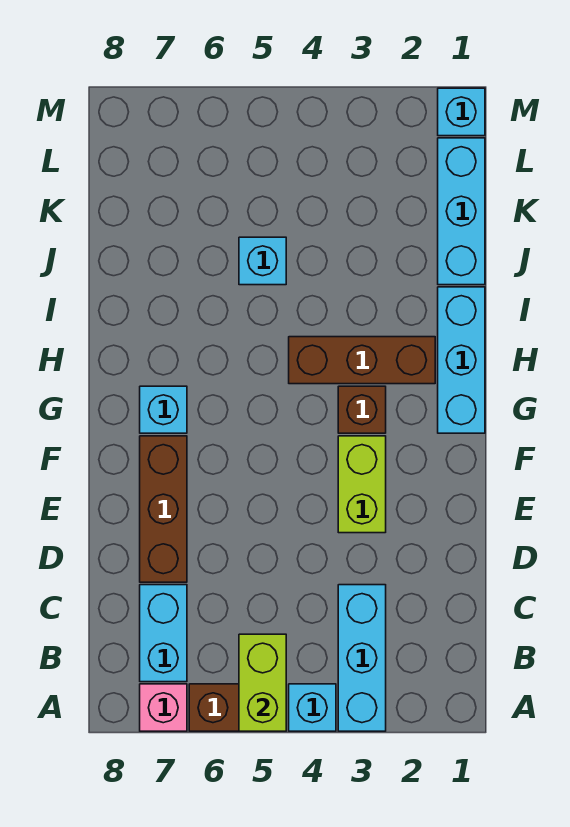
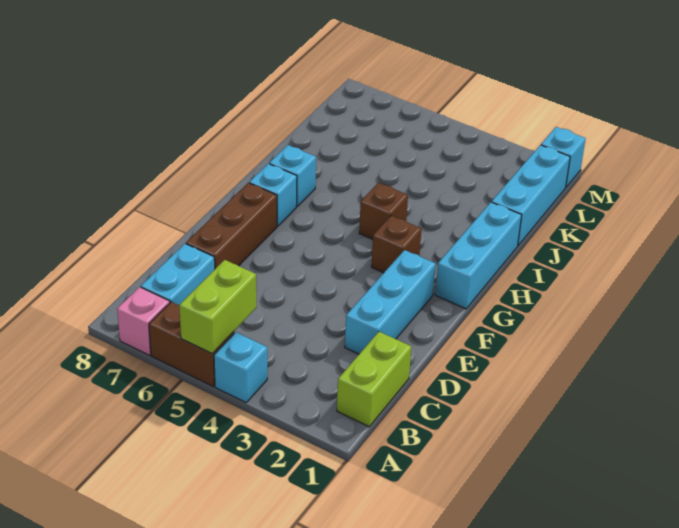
cyan 1x3 brick [338,585,386,731] -> cyan 1x3 brick moved to [345,250,436,354]
lime 1x2 brick [338,436,386,533] -> lime 1x2 brick moved to [337,332,411,427]
brown 1x3 brick [289,337,435,384] -> brown 1x1 brick [359,183,408,239]
cyan 1x1 brick [239,237,286,285] -> cyan 1x1 brick moved to [269,145,316,207]

